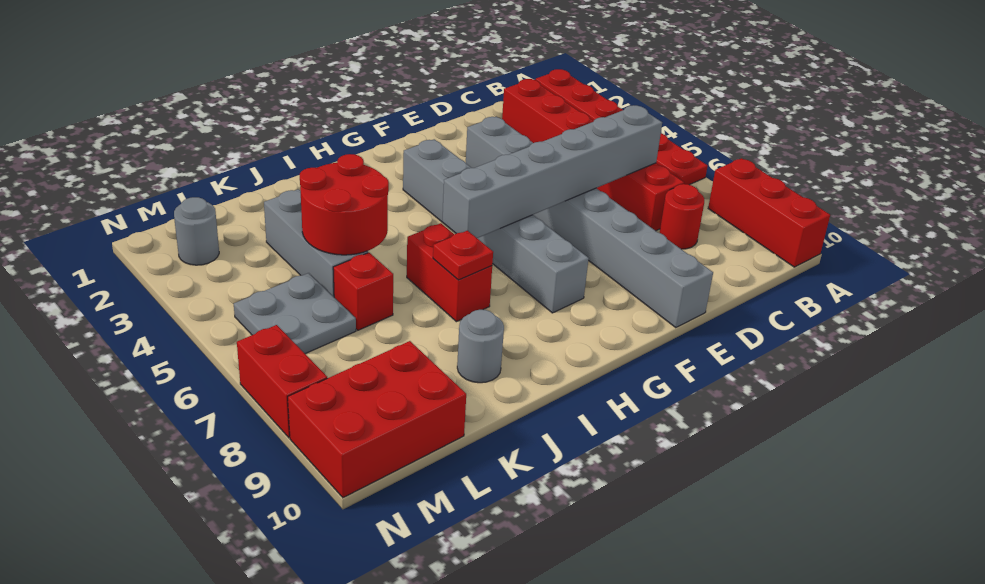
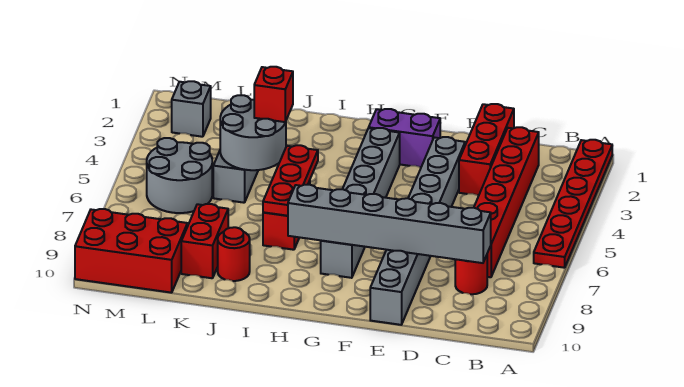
red 1x3 brick [708,158,830,267] -> red 1x3 brick moved to [459,104,514,196]
grey 1x6 brick [442,105,662,238] -> grey 1x6 brick moved to [288,185,491,263]
none -> purple 1x2 brick [369,109,440,167]
red 1x1 plate [433,231,493,280] -> red 1x3 plate [263,145,318,216]
red 2x2 round brick [300,154,389,255] -> grey 2x2 round brick [220,95,286,170]
grey 1x1 round brick [457,310,504,383] -> red 1x1 round brick [218,227,250,281]
red 1x1 brick [333,253,393,330] -> red 1x1 brick moved to [254,67,293,122]
grey 2x2 plate [234,273,356,354] -> grey 2x2 round brick [147,138,212,213]
grey 1x1 round brick [174,197,219,265] -> grey 1x1 brick [172,81,211,137]
red 1x2 brick [237,325,327,438] -> red 1x2 brick moved to [181,204,228,278]

